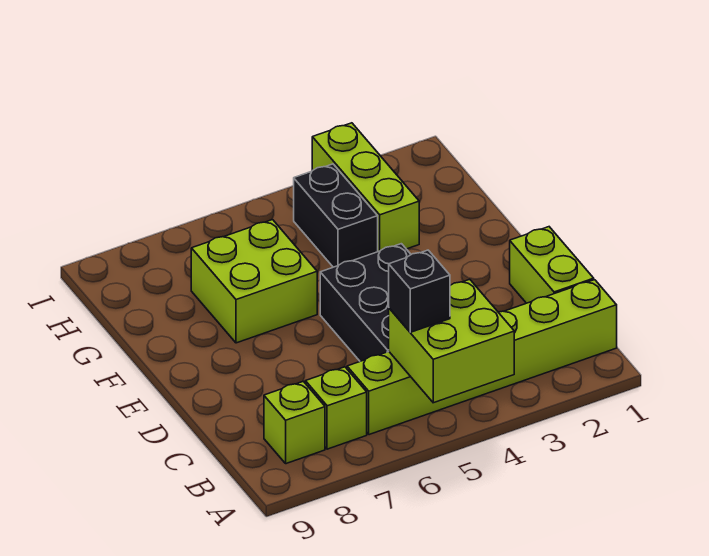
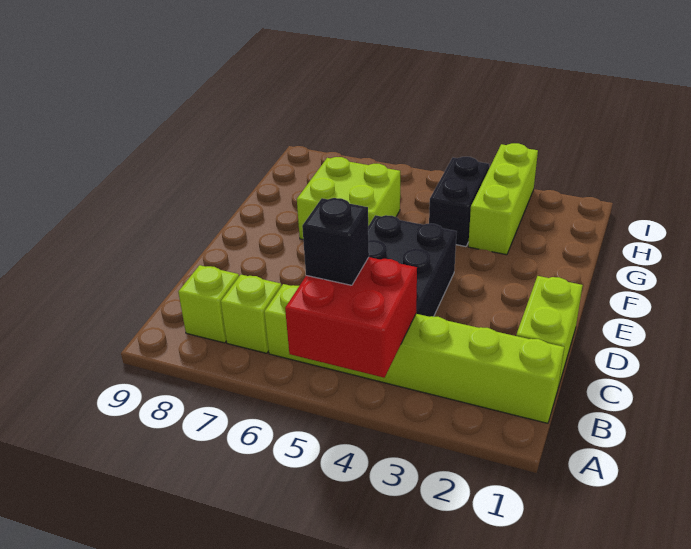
lime 2x2 brick [389,279,514,403] -> red 2x2 brick [285,257,417,378]

